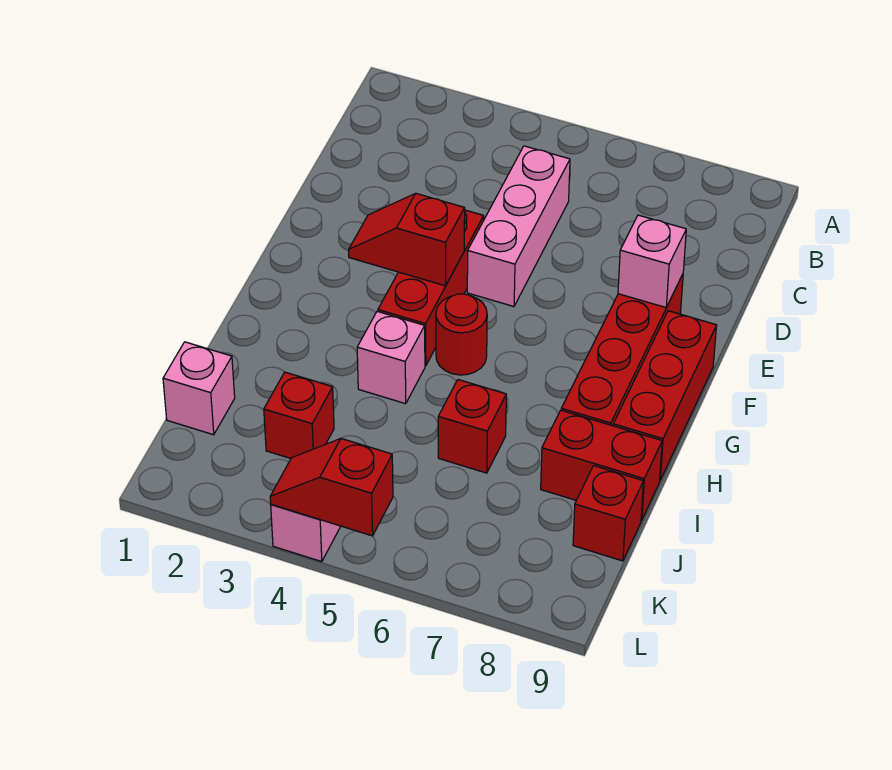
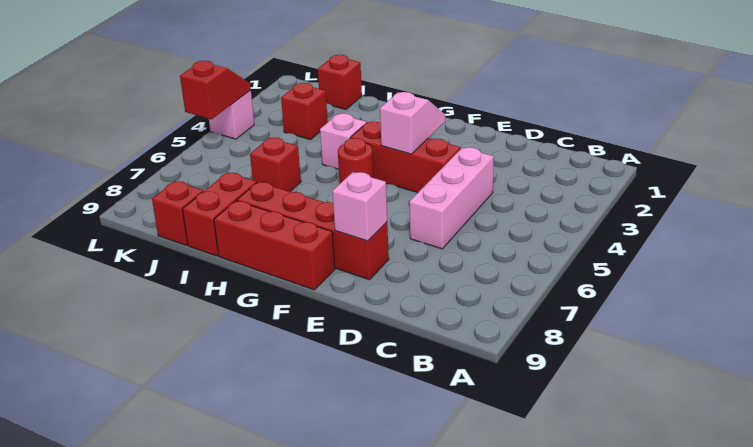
pink 1x3 brick [467,146,570,307] -> pink 1x3 brick turned to [409,147,494,249]
red 1x2 slope [349,194,465,286] -> pink 1x2 slope [380,92,445,154]
pink 1x1 brick [163,342,235,435] -> red 1x1 brick [318,55,362,110]

